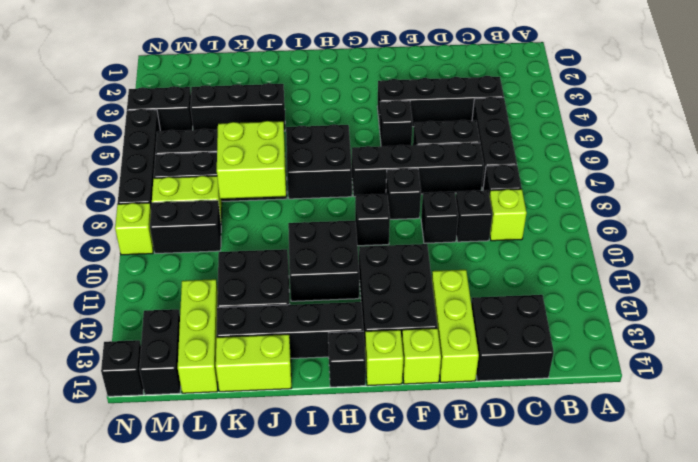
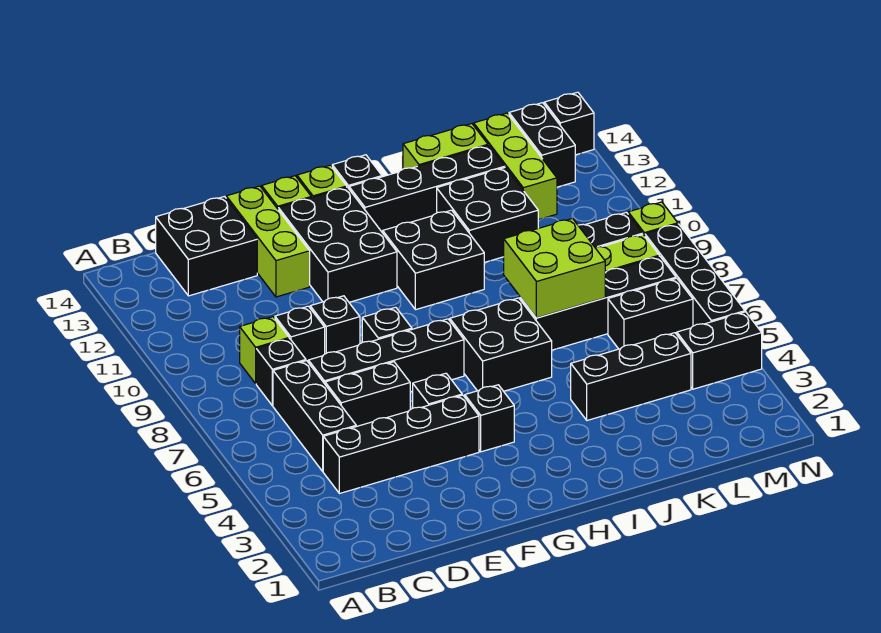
black 1x1 brick [355,194,390,246] -> black 1x1 brick moved to [465,385,514,452]

